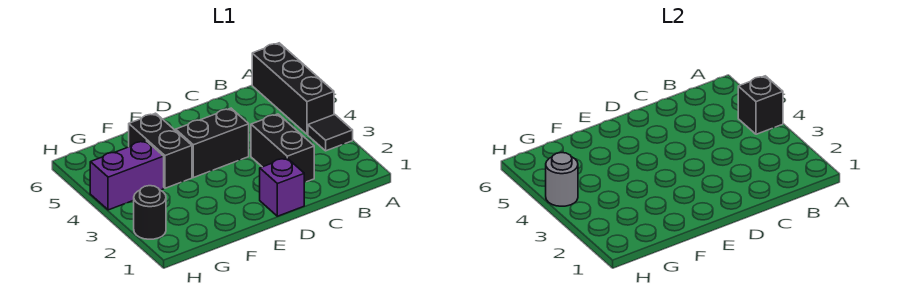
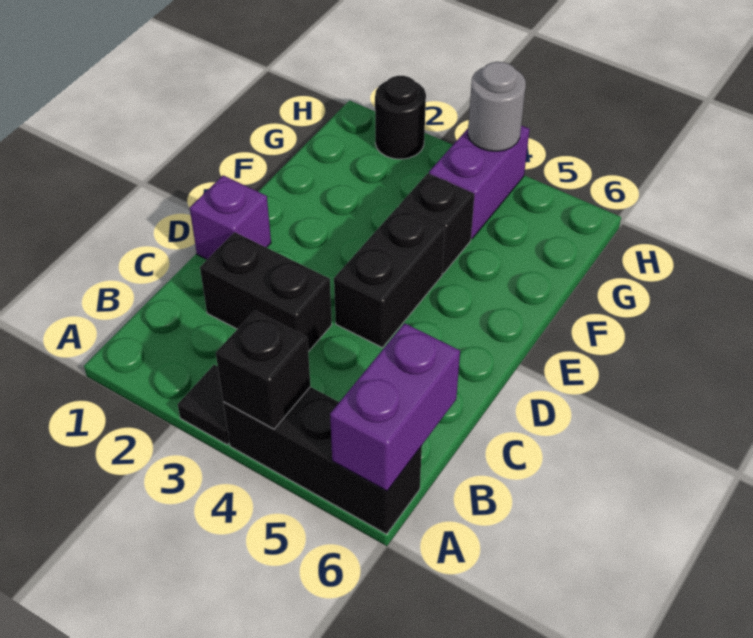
none -> purple 1x2 brick [330,323,460,491]
black 1x2 brick [129,113,192,188] -> black 1x1 brick [399,173,474,274]

